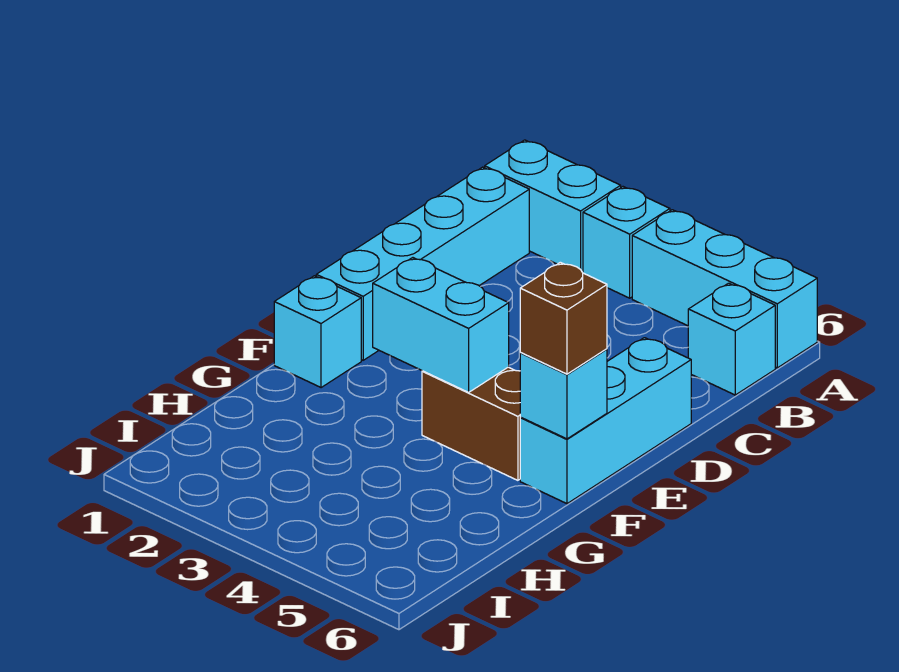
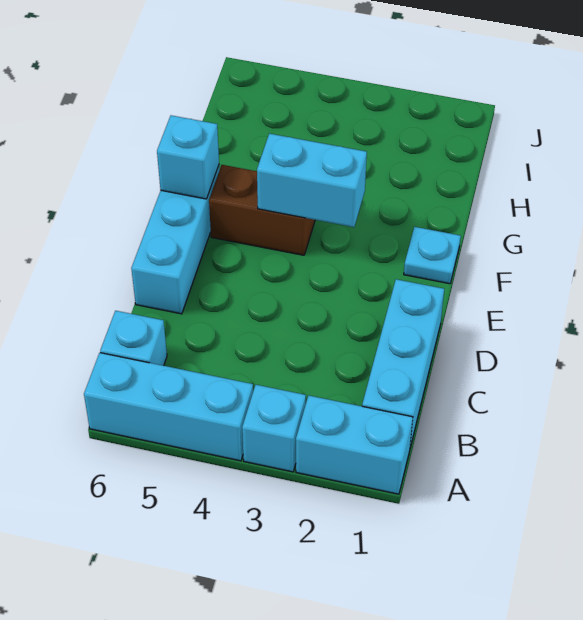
cyan 1x4 brick [316,167,529,360] -> cyan 1x3 brick [362,279,444,447]
cyan 1x1 brick [274,276,361,388] -> cyan 1x1 plate [404,227,461,284]
brown 1x1 brick [520,262,607,374] -> none

